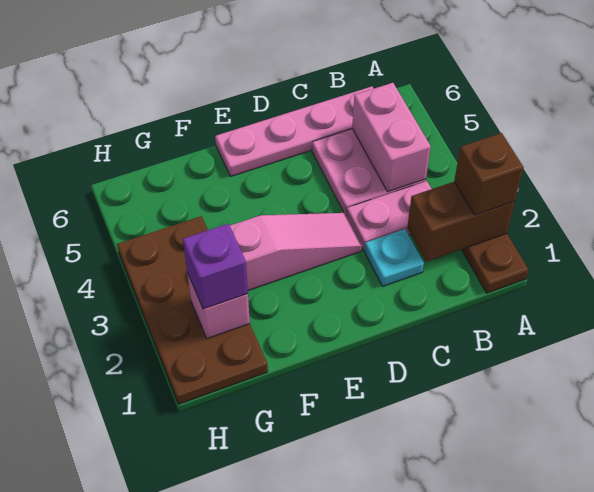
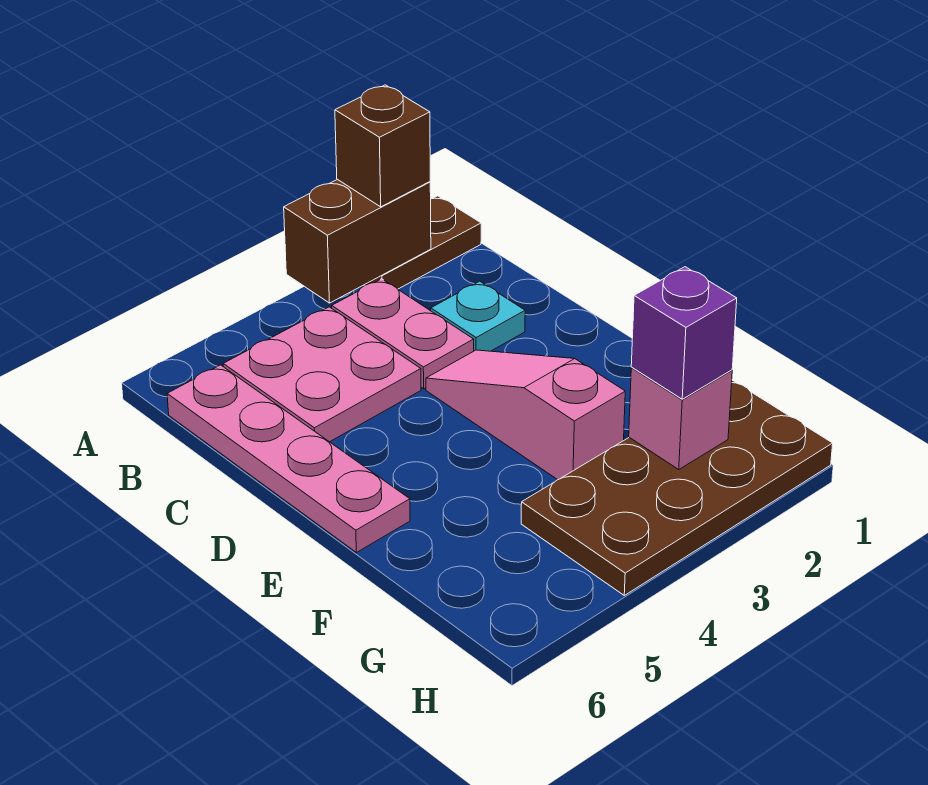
brown 1x2 brick [407,182,515,262] -> brown 1x2 brick turned to [284,179,431,303]
pink 1x2 brick [352,83,431,192] -> none

